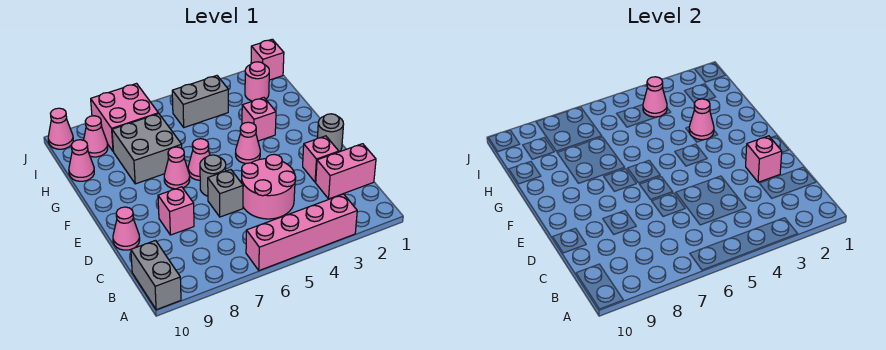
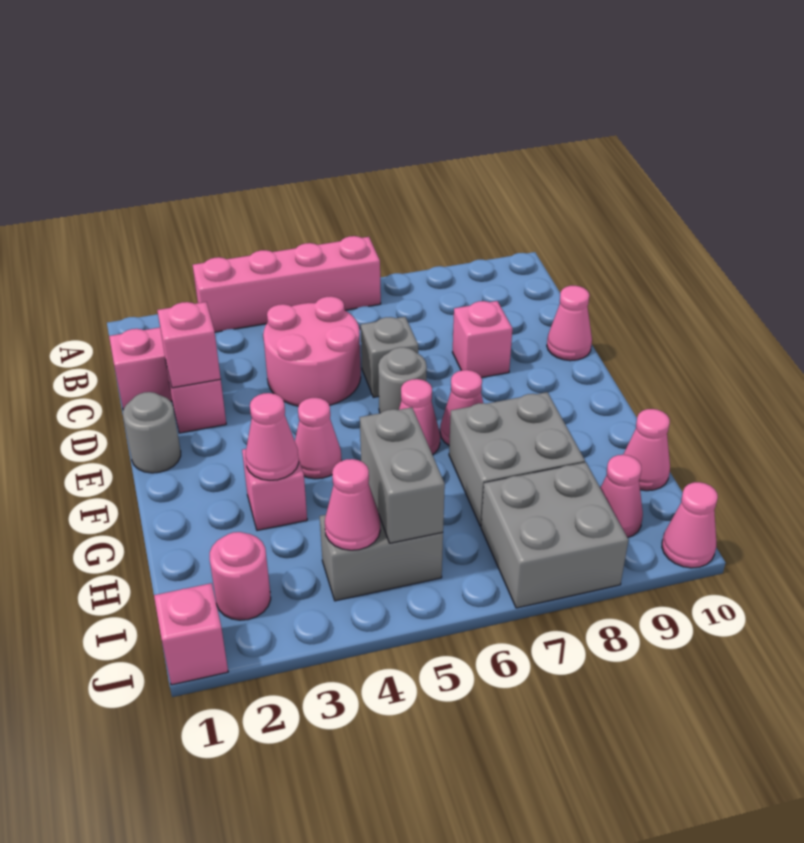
grey 1x2 brick [131,241,181,310] -> grey 1x2 brick moved to [360,407,445,543]
pink 2x2 brick [91,84,158,152] -> grey 2x2 brick [481,462,628,608]

